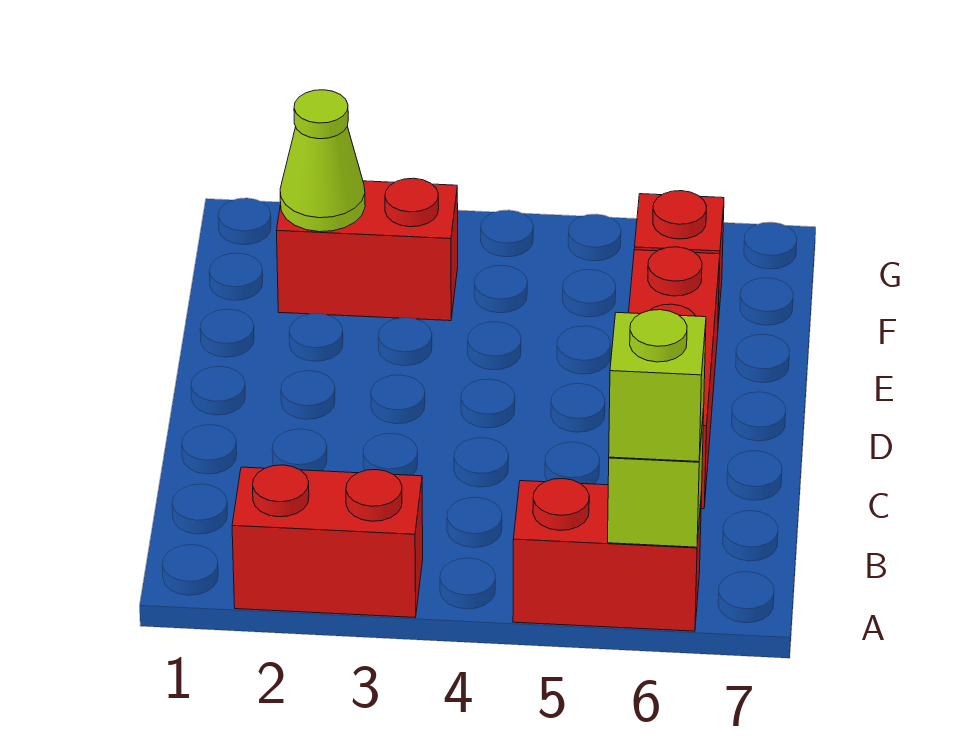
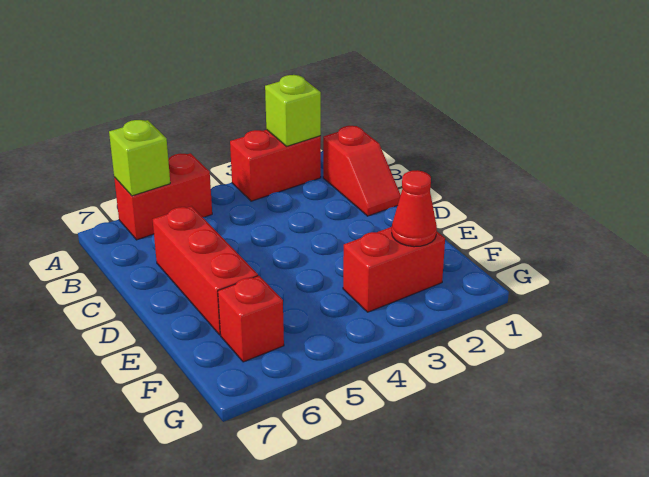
lime 1x1 brick [609,310,706,462] -> lime 1x1 brick moved to [265,75,321,146]
none -> red 1x2 slope [323,126,401,216]
lime 1x1 cone [280,90,365,232] -> red 1x1 cone [392,170,437,247]

